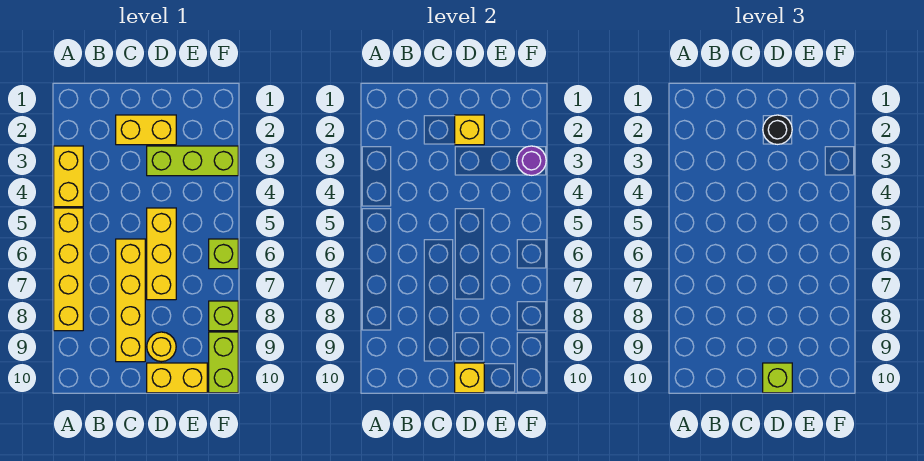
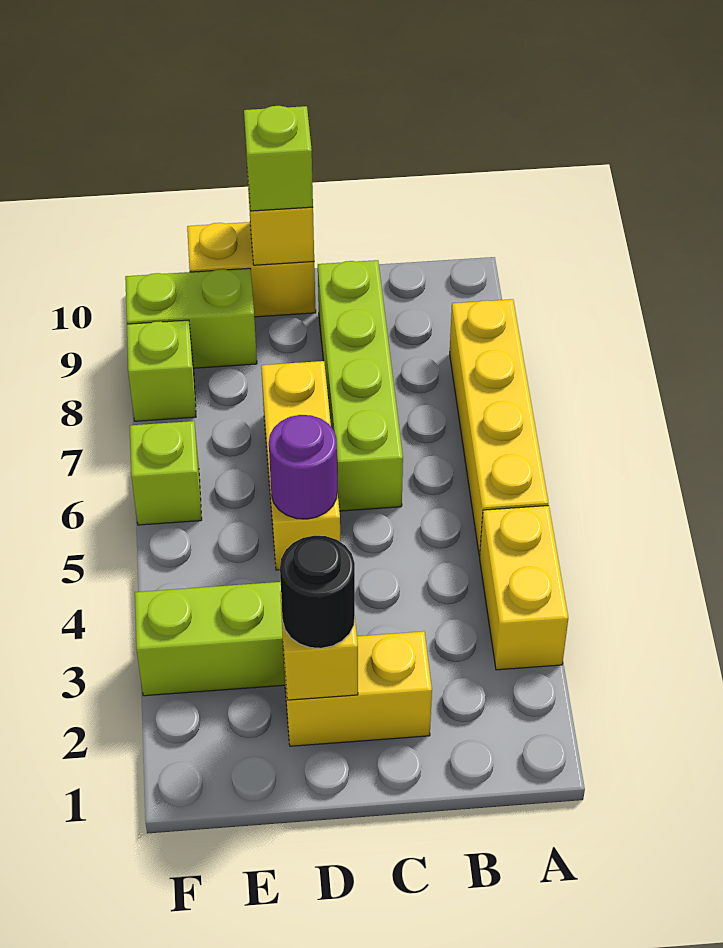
yellow 1x4 brick [116,239,145,362] -> lime 1x4 brick [318,260,403,511]
yellow 1x1 round brick [147,332,176,362] -> none
purple 1x1 round brick [517,146,546,175] -> purple 1x1 round brick moved to [269,415,337,519]
lime 1x2 brick [209,332,238,393] -> lime 1x2 brick turned to [125,268,257,368]

